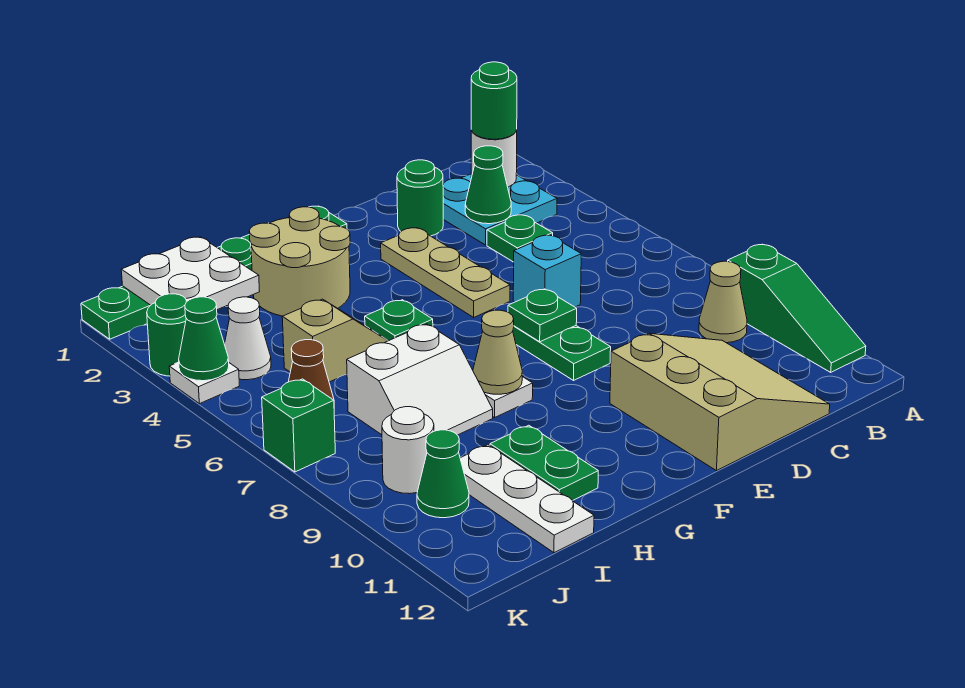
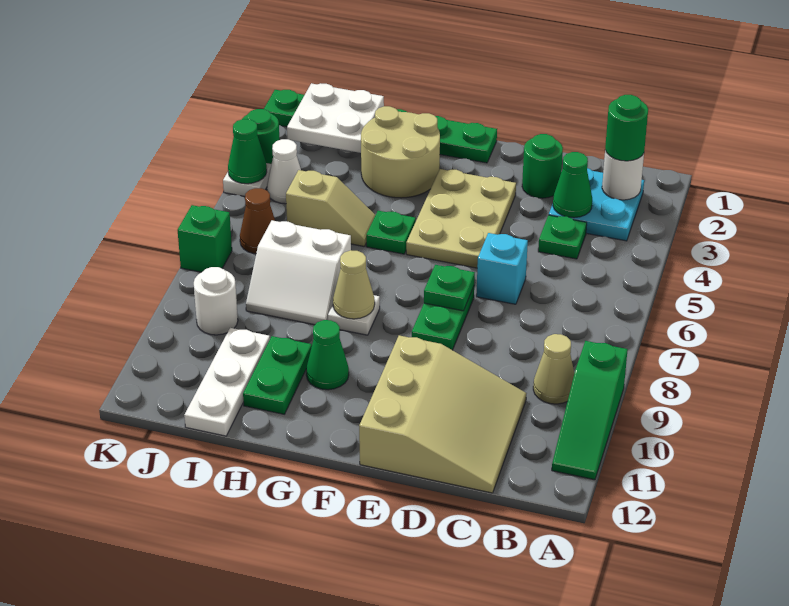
tan 1x3 plate [381,228,510,317] -> tan 2x3 plate [406,169,516,268]
green 1x1 cone [417,430,469,518] -> green 1x1 cone moved to [306,320,349,390]

